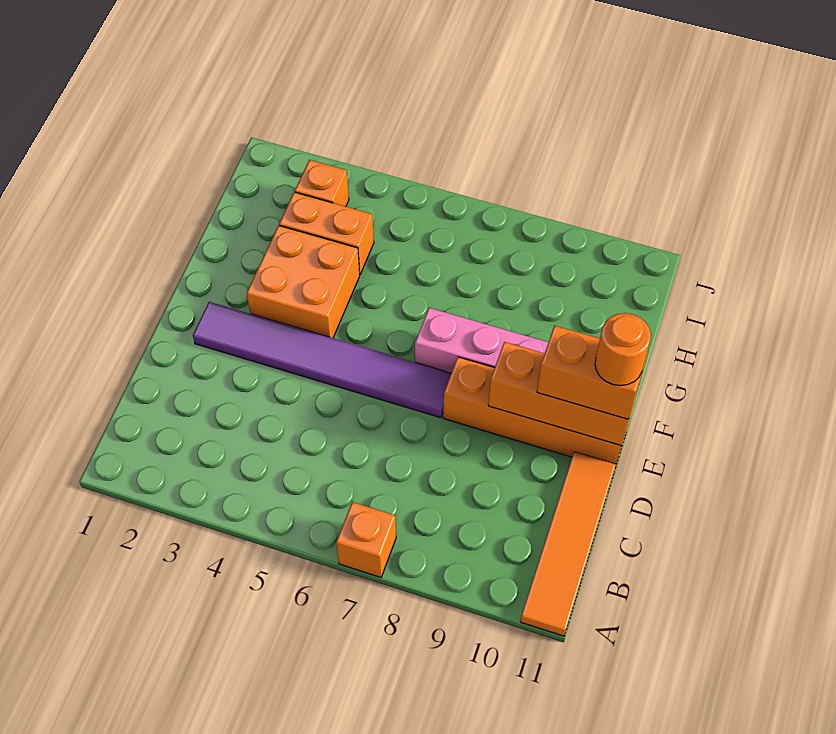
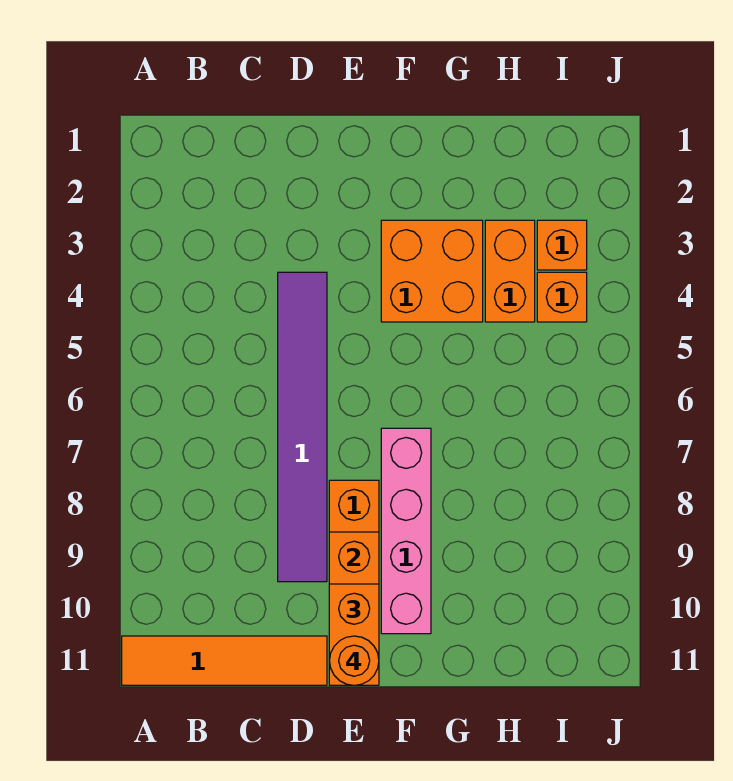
orange 1x1 brick [336,502,396,577] -> orange 1x1 brick moved to [537,272,587,322]
purple 1x6 tile [193,302,451,418] -> purple 1x6 tile moved to [278,272,327,582]

